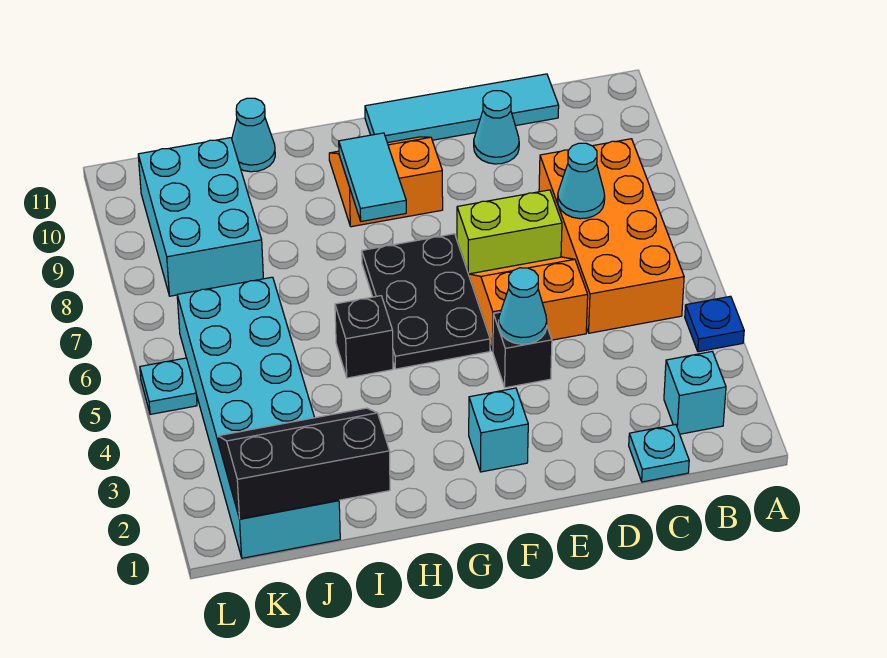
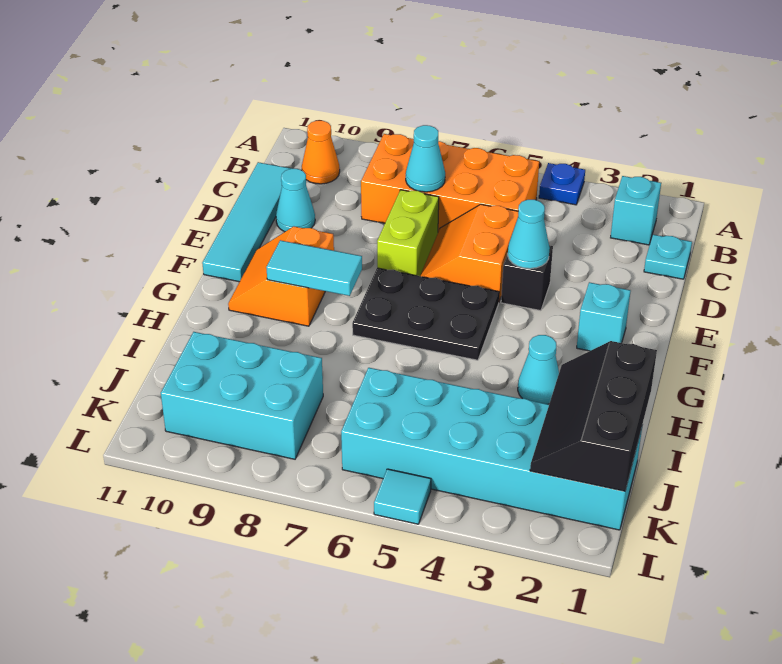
none -> orange 1x1 cone [302,121,340,184]
black 1x1 brick [335,296,393,378] -> none
cyan 1x1 cone [232,98,275,172] -> cyan 1x1 cone moved to [518,335,559,404]
cyan 1x1 plate [140,358,197,414] -> cyan 1x1 tile [374,469,431,524]

